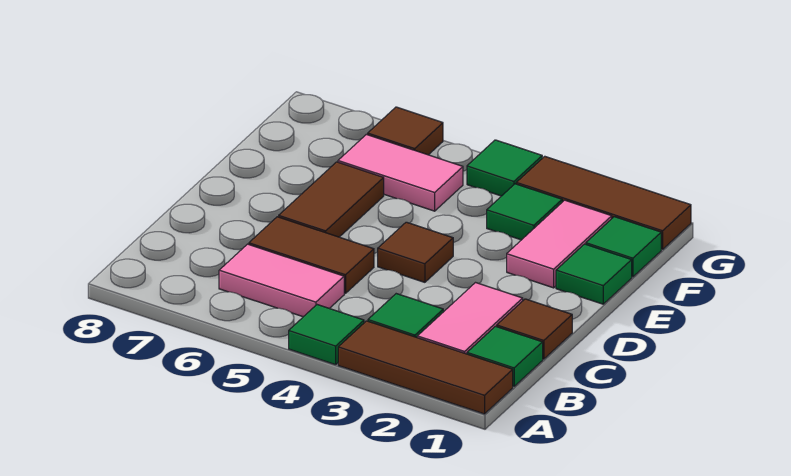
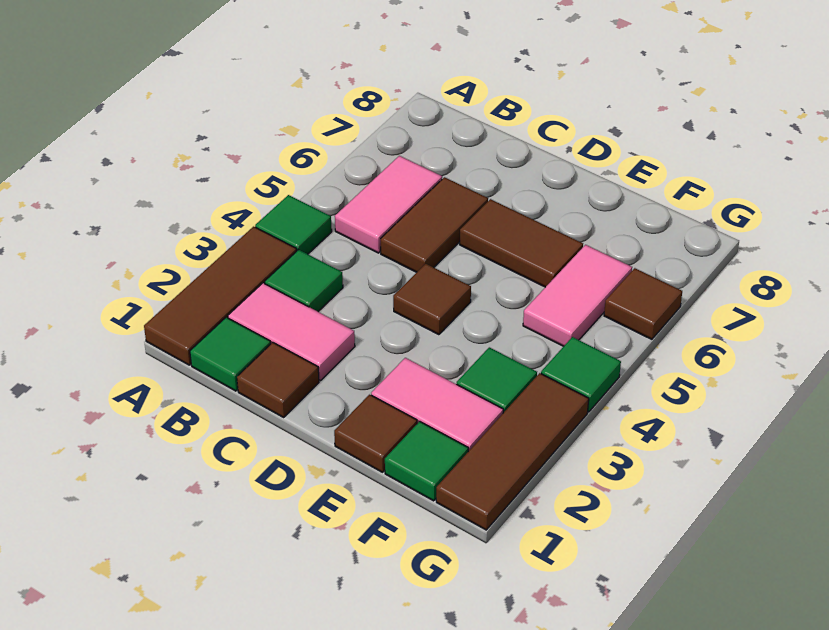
green 1x1 tile [556,244,632,304] -> brown 1x1 tile [334,395,417,472]

